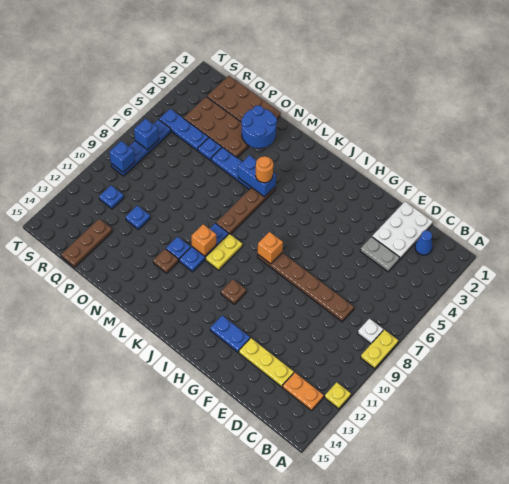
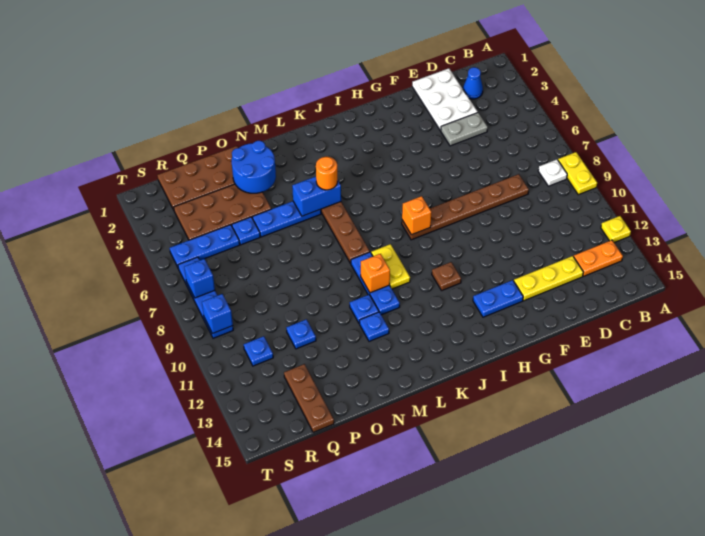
brown 1x1 plate [153,249,178,273] -> blue 1x1 plate [360,312,389,341]

